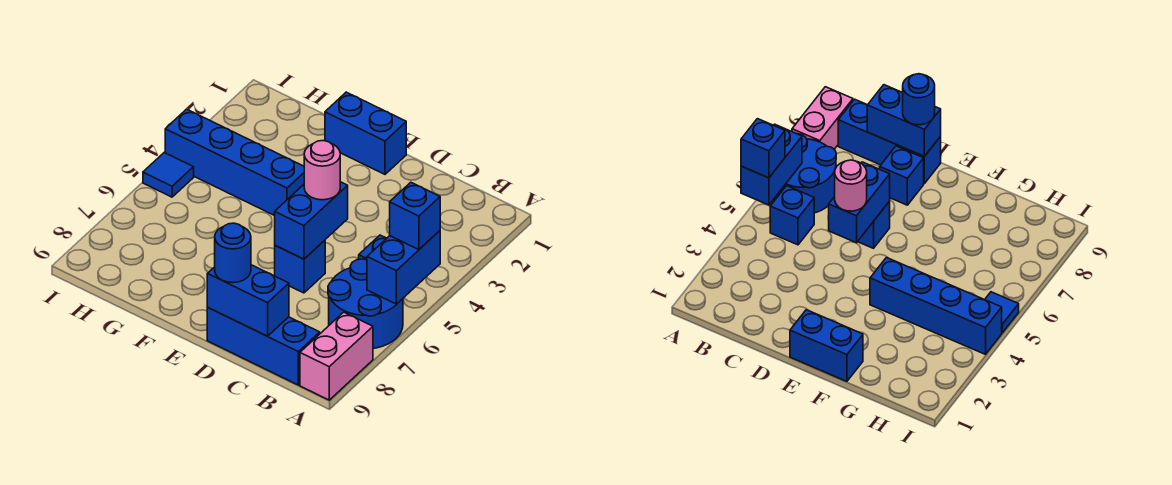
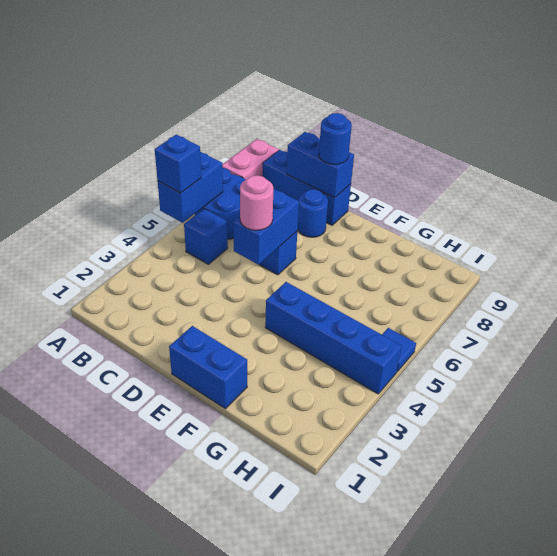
blue 1x1 brick [880,146,924,205] -> blue 1x1 round brick [298,189,328,237]

